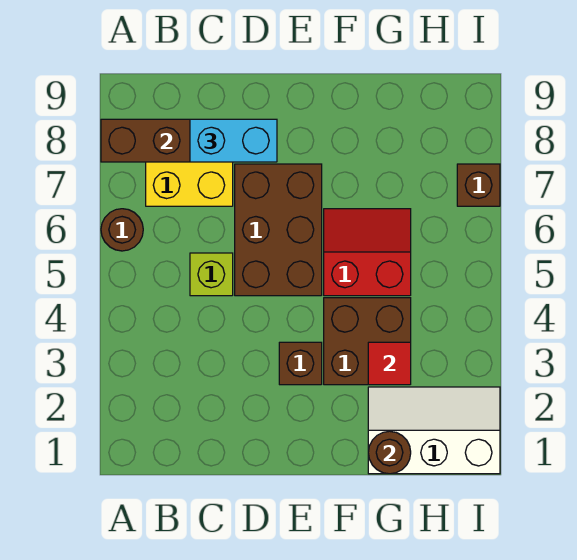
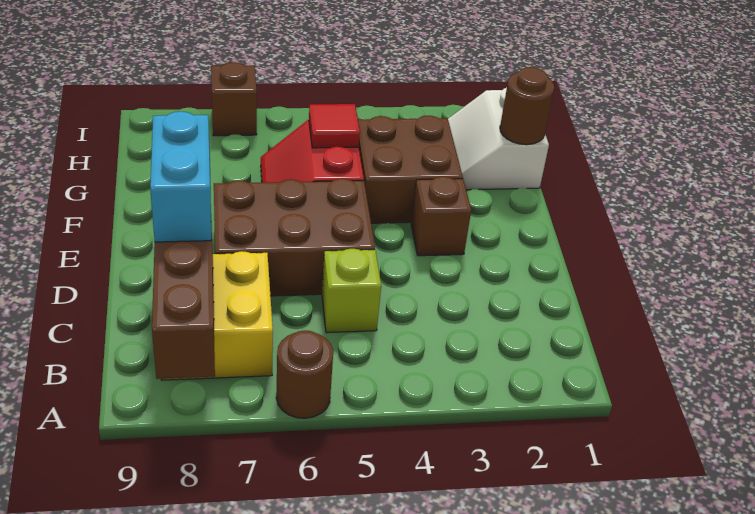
white 2x3 slope [368,387,500,474] -> white 2x2 slope [448,88,549,190]
red 1x1 tile [368,342,411,385] -> red 1x1 tile moved to [309,104,360,148]

